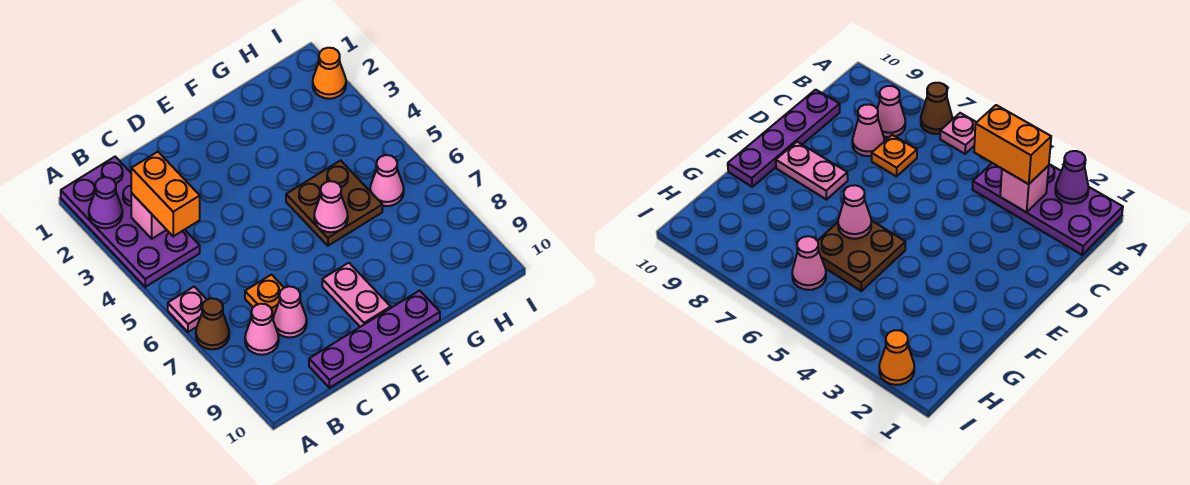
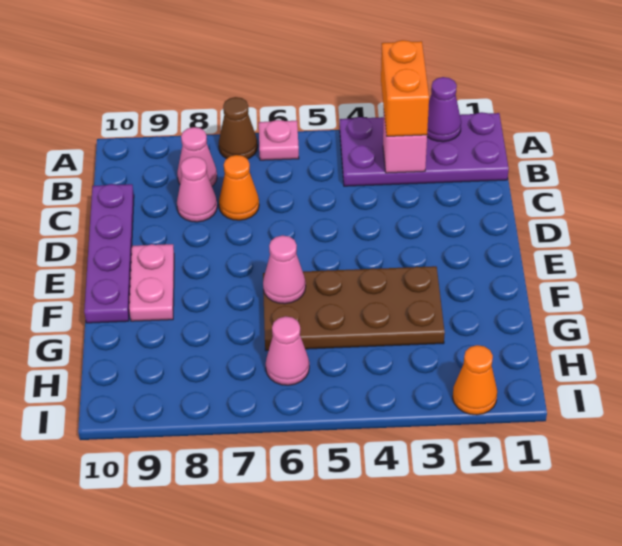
orange 1x2 brick [131,152,200,236] -> orange 1x2 brick turned to [381,40,429,136]
orange 1x1 plate [245,275,284,316] -> orange 1x1 cone [219,155,259,220]
pink 1x2 plate [322,263,391,327] -> pink 1x2 plate turned to [129,244,174,321]
brown 2x2 plate [286,160,382,246] -> brown 2x4 plate [263,266,445,351]

